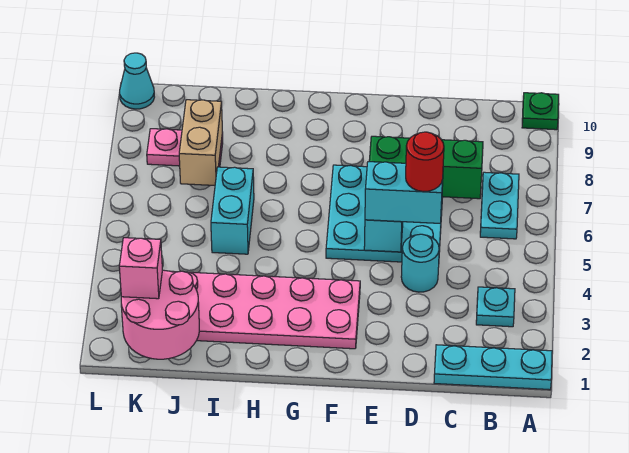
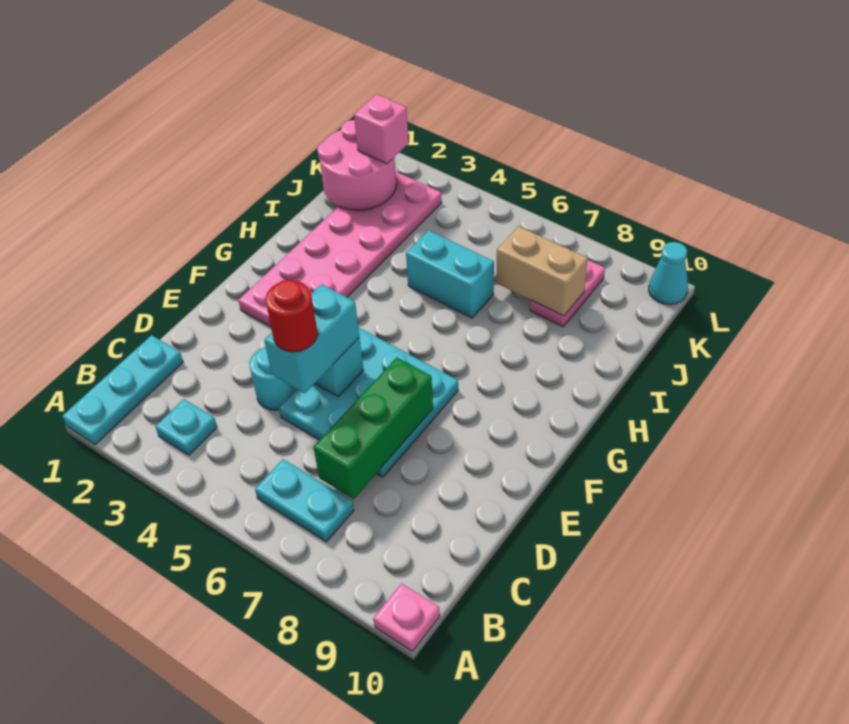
green 1x1 plate [522,93,559,130] -> pink 1x1 plate [373,583,440,651]

